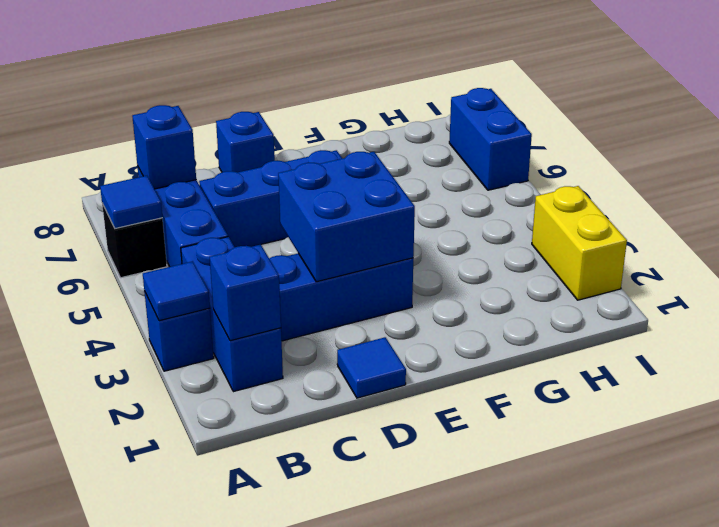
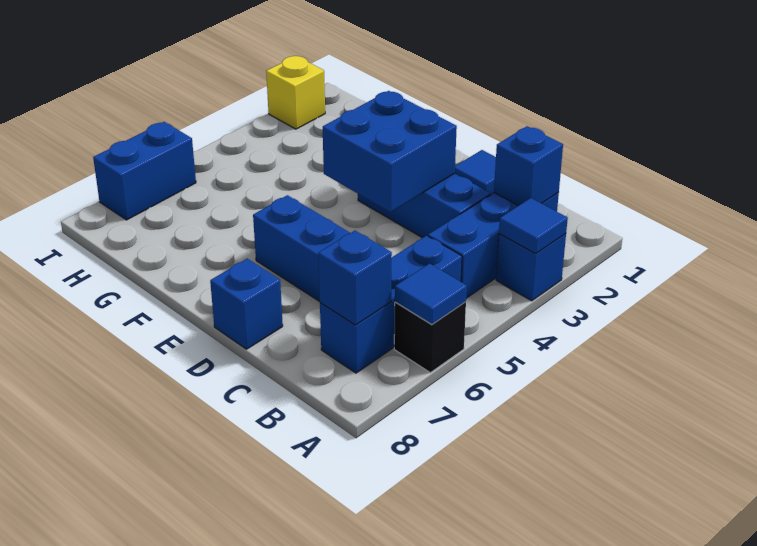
yellow 1x2 brick [532,186,627,300] -> yellow 1x1 brick [266,56,325,129]

